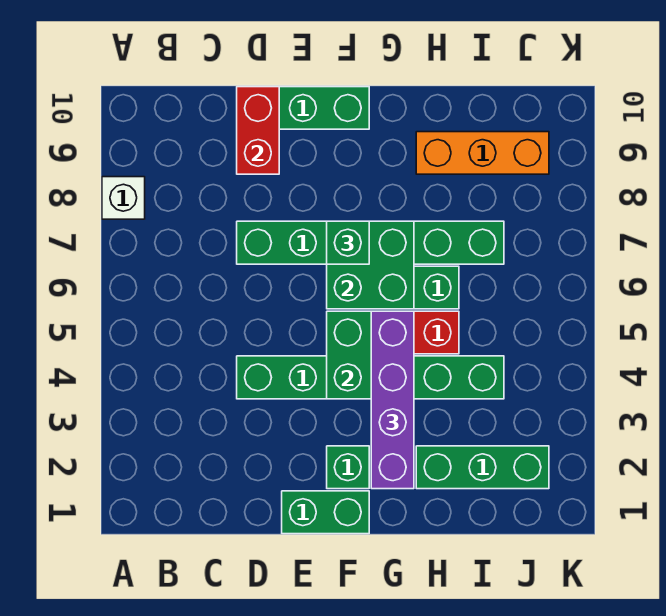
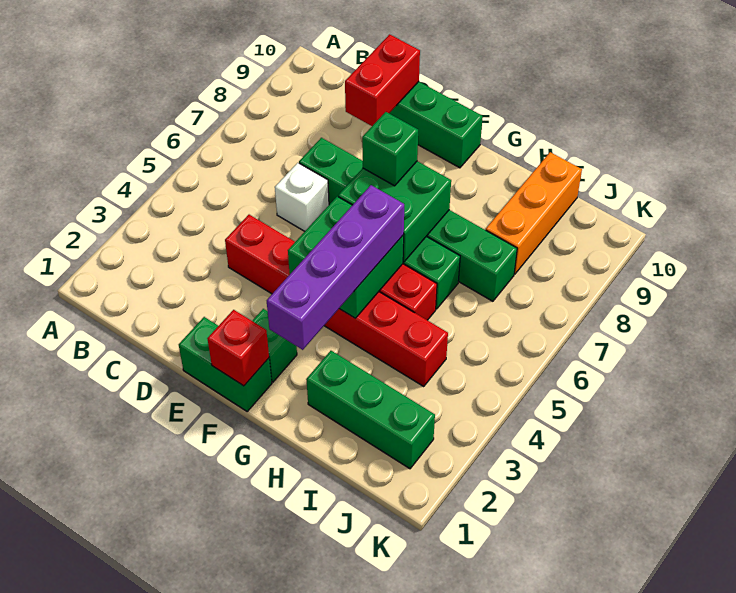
white 1x1 brick [102,177,145,219] -> white 1x1 brick moved to [275,163,329,231]
green 1x6 brick [237,356,504,399] -> red 1x6 brick [225,215,448,387]
none -> red 1x1 brick [207,310,269,386]
orange 1x3 brick [416,132,549,174] -> orange 1x3 brick turned to [486,152,582,274]

